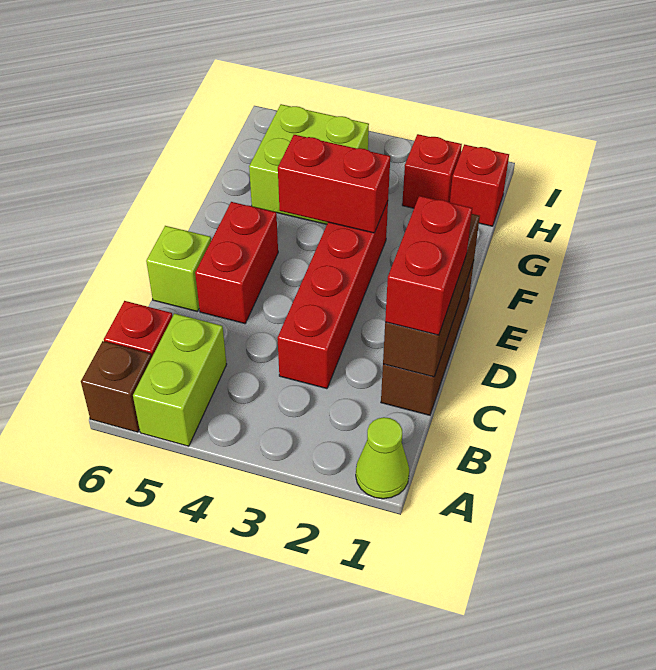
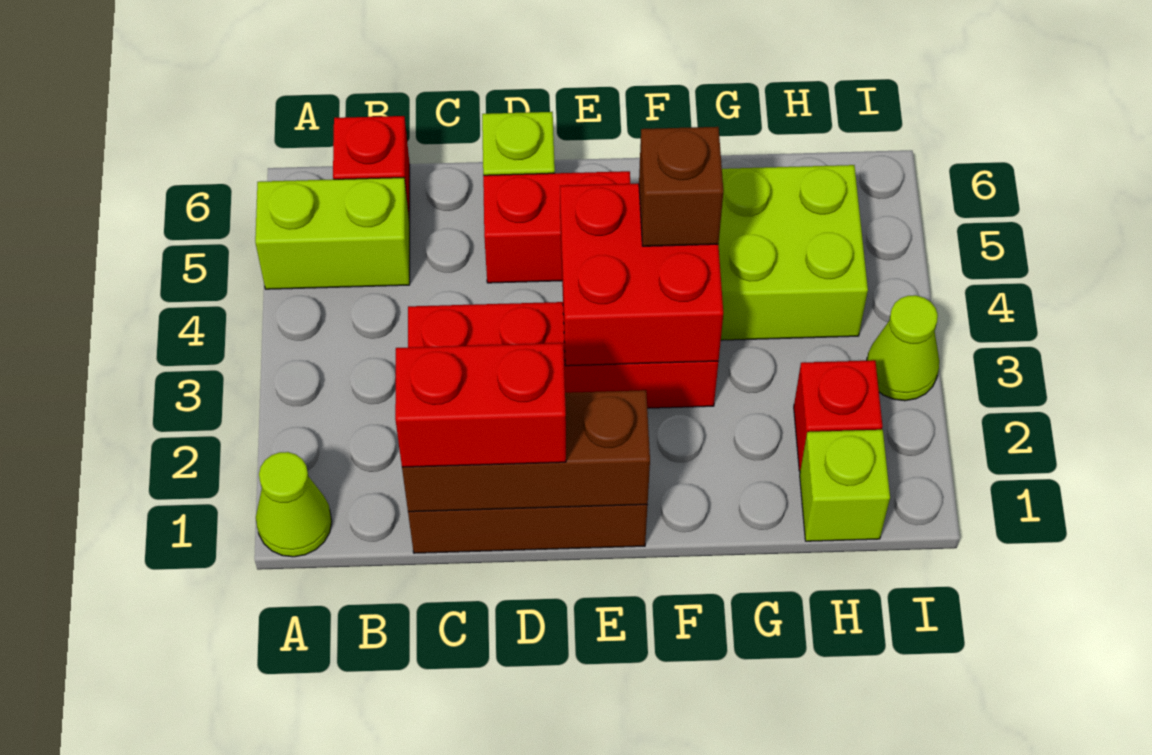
brown 1x1 brick [81,341,152,432] -> brown 1x1 brick moved to [639,127,723,246]
red 1x2 brick [278,135,390,233] -> red 2x2 brick [560,183,723,366]
red 1x1 brick [450,144,509,226] -> lime 1x1 brick [800,430,890,541]
none -> lime 1x1 cone [867,295,939,401]

